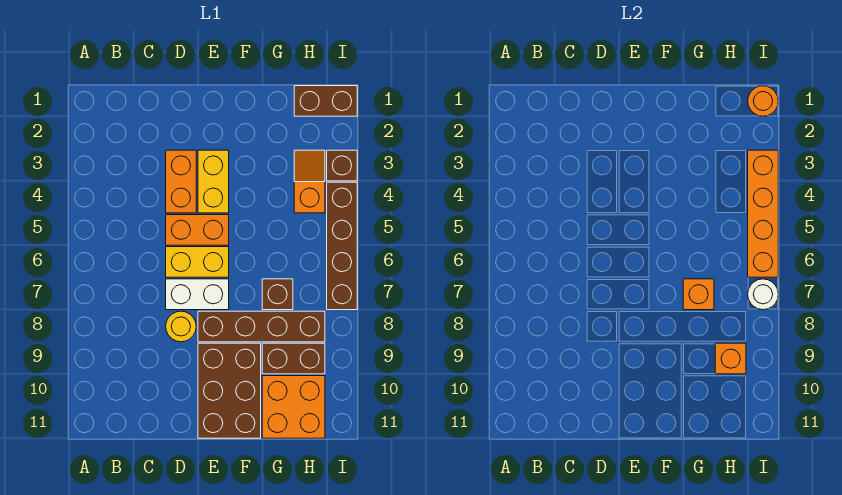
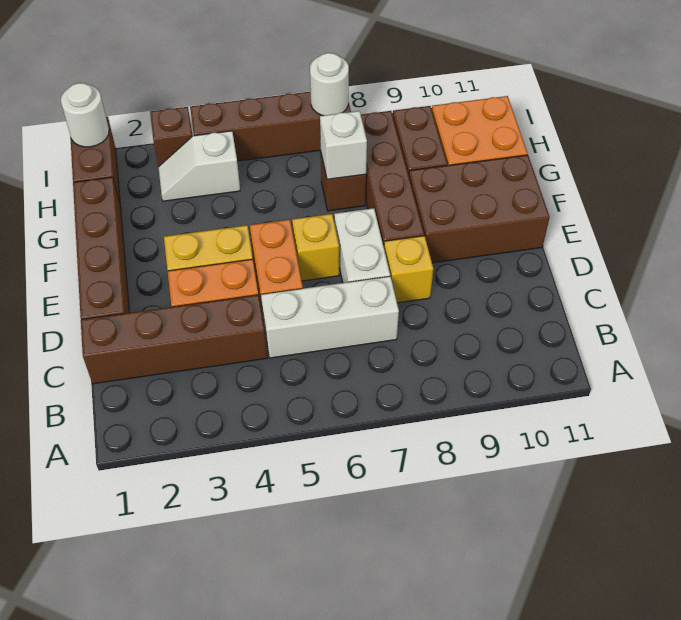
none -> brown 1x4 brick [81,295,267,384]
none -> white 1x3 brick [261,276,399,358]
none -> brown 1x4 brick [73,177,129,320]
yellow 1x2 brick [166,247,229,277] -> yellow 1x1 brick [292,214,339,281]
yellow 1x1 round brick [166,311,196,342] -> yellow 1x1 brick [384,236,433,303]
orange 1x1 brick [683,279,714,310] -> white 1x1 brick [320,111,367,179]
orange 1x2 slope [294,150,325,213] -> white 1x2 slope [158,131,240,201]
orange 1x1 brick [715,343,746,374] -> none
orange 1x1 round brick [748,86,778,116] -> white 1x1 round brick [61,83,109,147]
orange 1x4 brick [748,150,778,277] -> none

